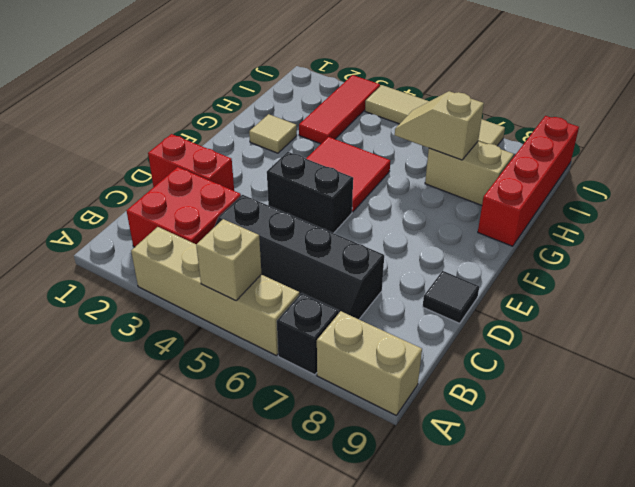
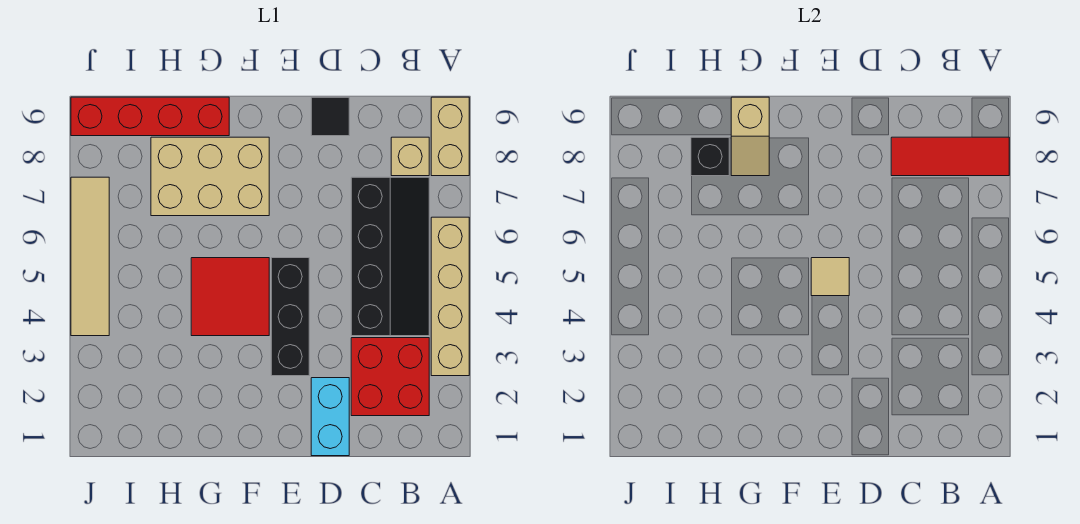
tan 1x1 brick [196,219,261,300] -> tan 1x1 brick moved to [391,137,429,176]
black 1x1 brick [277,293,339,375] -> black 1x1 brick moved to [691,137,729,176]
red 1x2 brick [148,134,234,191] -> cyan 1x2 brick [311,378,349,456]
black 1x2 brick [267,152,353,233] -> black 1x3 brick [271,258,309,376]
tan 1x1 tile [249,114,297,153] -> tan 1x1 tile moved to [811,258,849,296]
red 1x3 tile [299,75,380,144] -> red 1x3 tile moved to [891,137,1009,176]
tan 1x2 slope [395,91,484,160] -> tan 1x2 slope moved to [731,97,769,176]
tan 1x2 brick [425,141,514,205] -> tan 2x3 brick [151,137,269,216]

